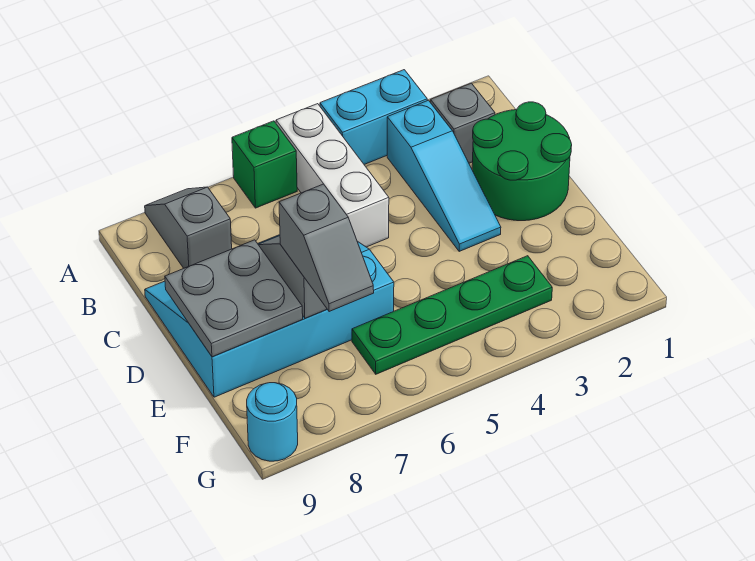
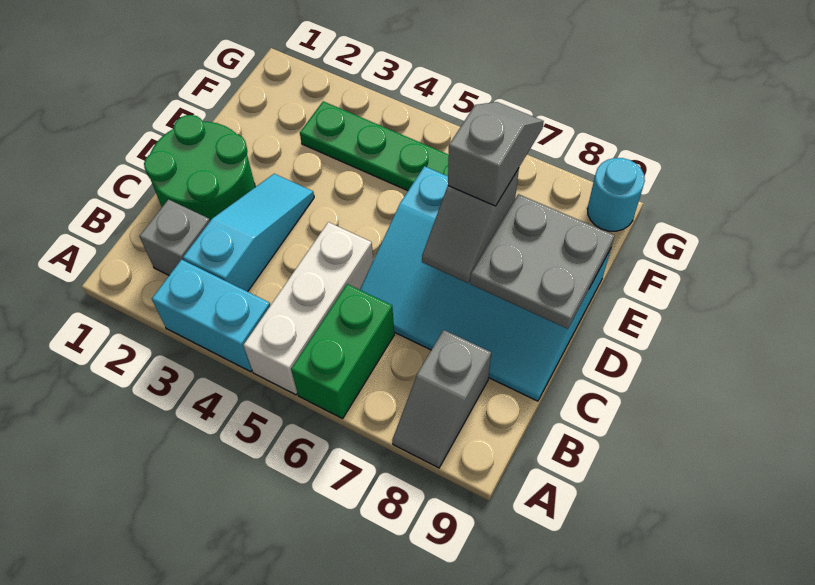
green 1x1 brick [232,121,297,208] -> green 1x2 brick [291,284,394,419]

